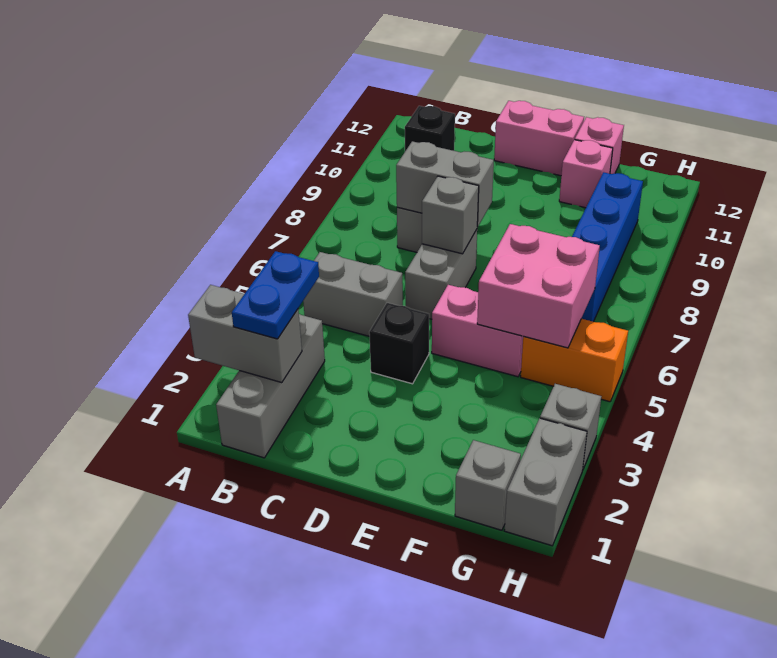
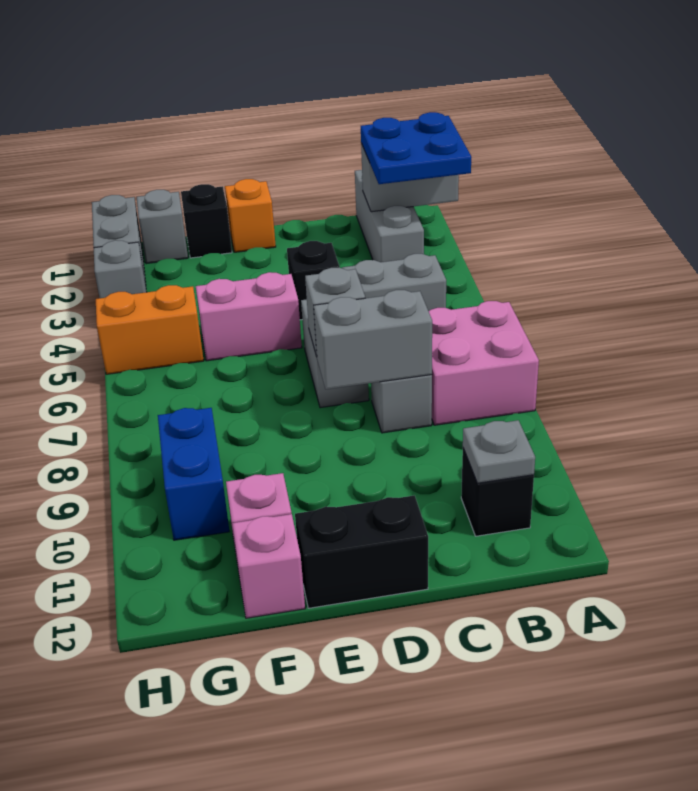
blue 1x2 plate [232,251,319,339] -> blue 2x2 plate [361,112,471,184]
none -> grey 1x1 plate [463,420,535,483]
pink 1x2 brick [494,101,584,176] -> black 1x2 brick [295,495,428,608]
none -> orange 1x1 brick [225,179,276,252]
none -> black 1x1 brick [181,184,232,258]
pink 2x2 brick [477,224,600,348] -> pink 2x2 brick moved to [429,301,539,425]
blue 1x4 brick [572,172,643,322] -> blue 1x2 brick [158,408,230,540]

